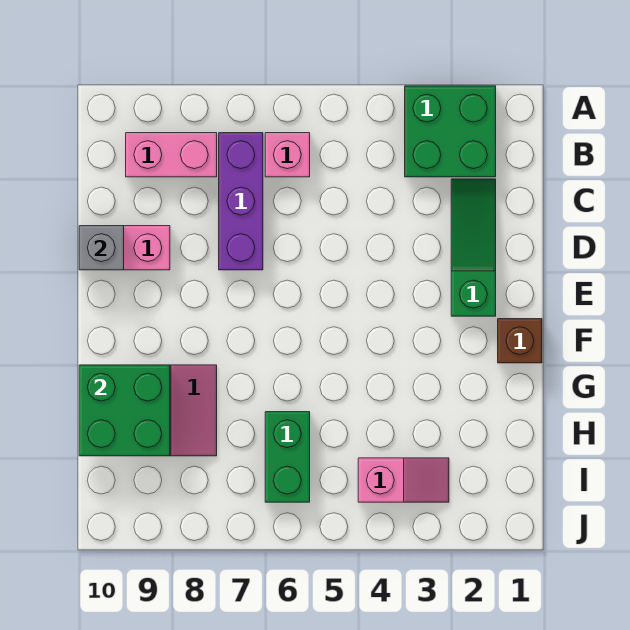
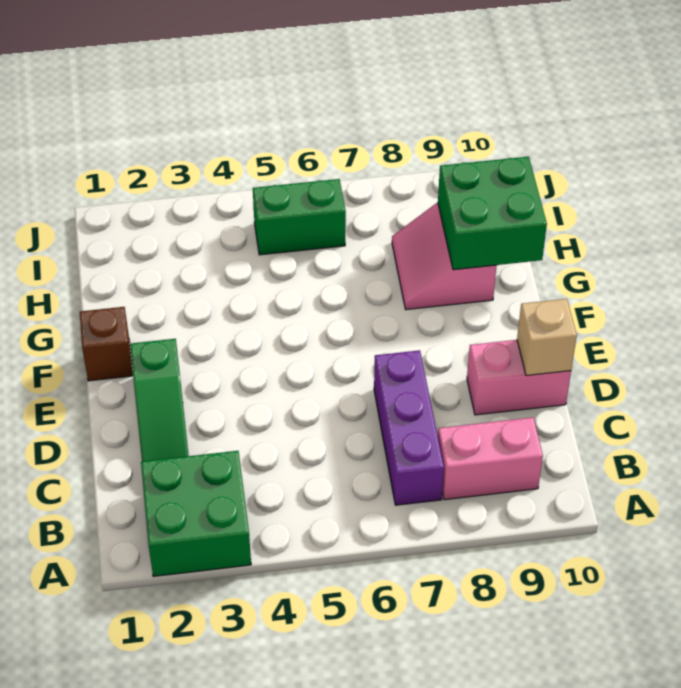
pink 1x1 brick [265,133,310,177] -> none
grey 1x1 brick [79,226,124,270] -> tan 1x1 brick [517,299,577,376]
green 1x2 brick [265,412,310,502] -> green 1x2 brick turned to [253,179,346,255]
pink 1x2 slope [358,458,449,502] -> none

